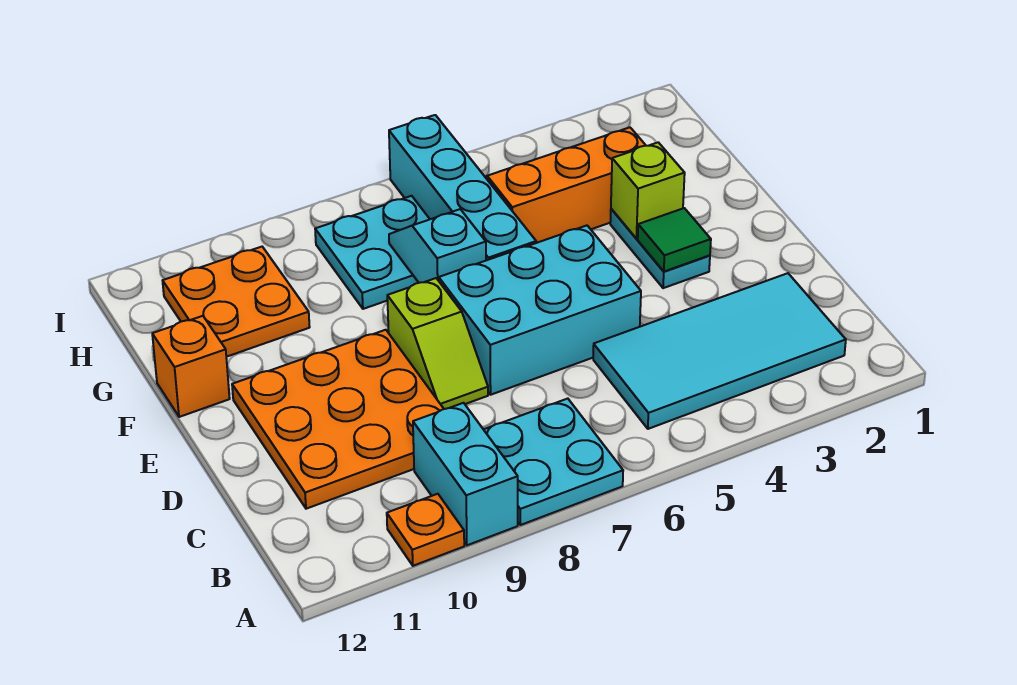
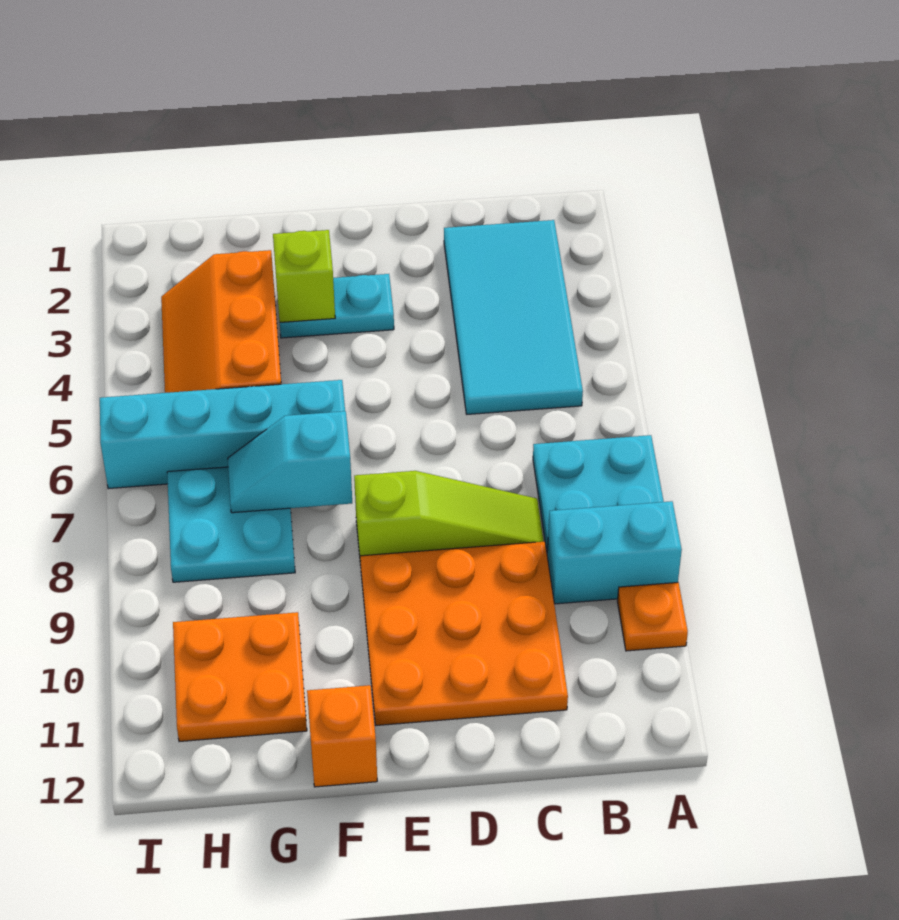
cyan 2x3 brick [439,226,641,395] -> none
lime 1x2 slope [387,278,488,409] -> lime 1x3 slope [354,471,544,565]
green 1x1 tile [638,208,711,271] -> none

